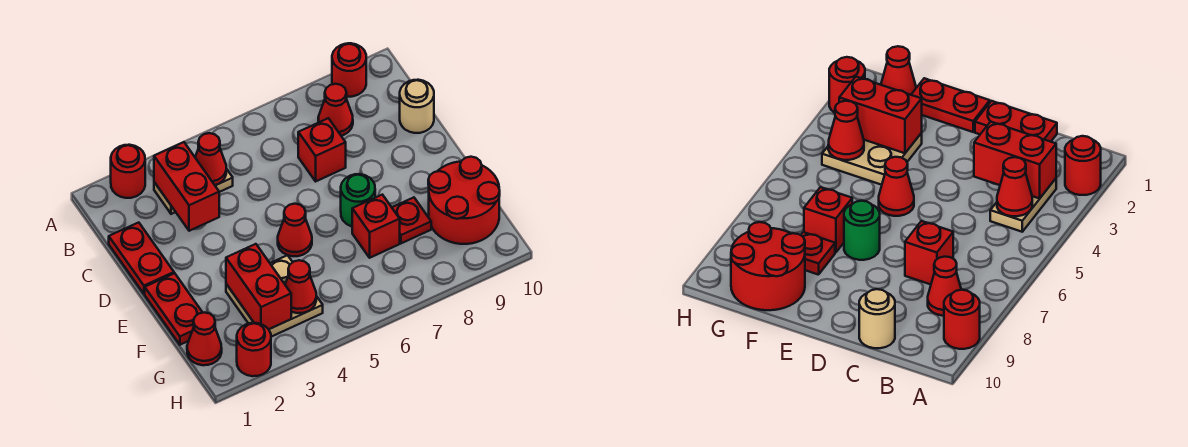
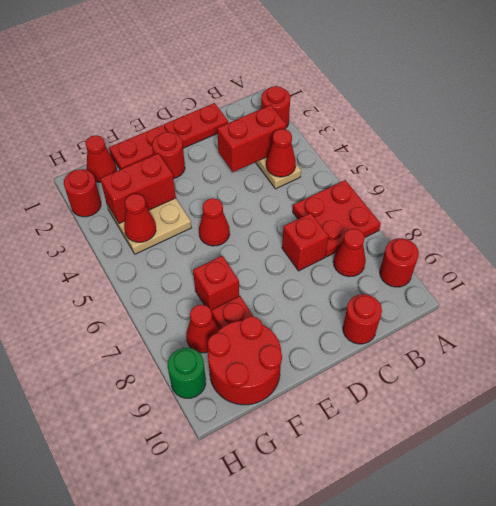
none -> red 2x2 plate [293,180,381,257]
tan 1x1 round brick [400,80,434,133] -> red 1x1 round brick [343,294,382,344]
none -> red 1x1 round brick [152,132,185,179]
green 1x1 round brick [341,174,375,226] -> green 1x1 round brick moved to [168,348,206,398]
none -> red 1x1 cone [186,305,219,353]

